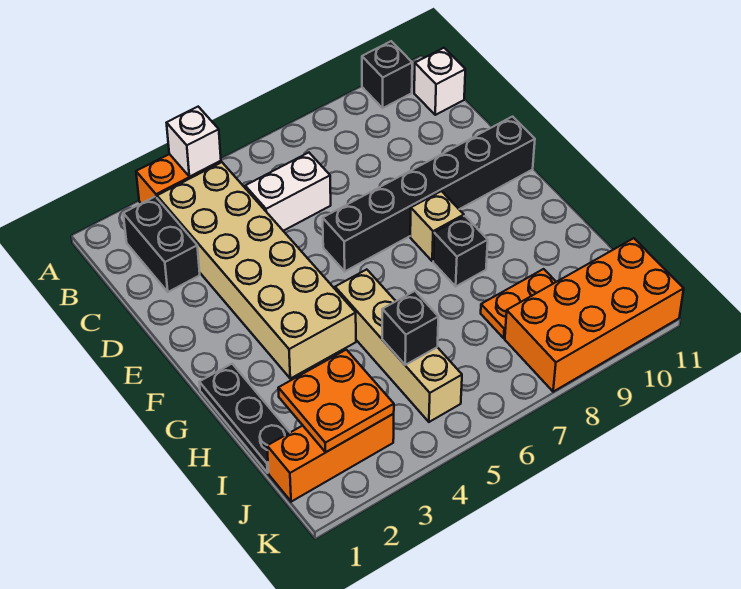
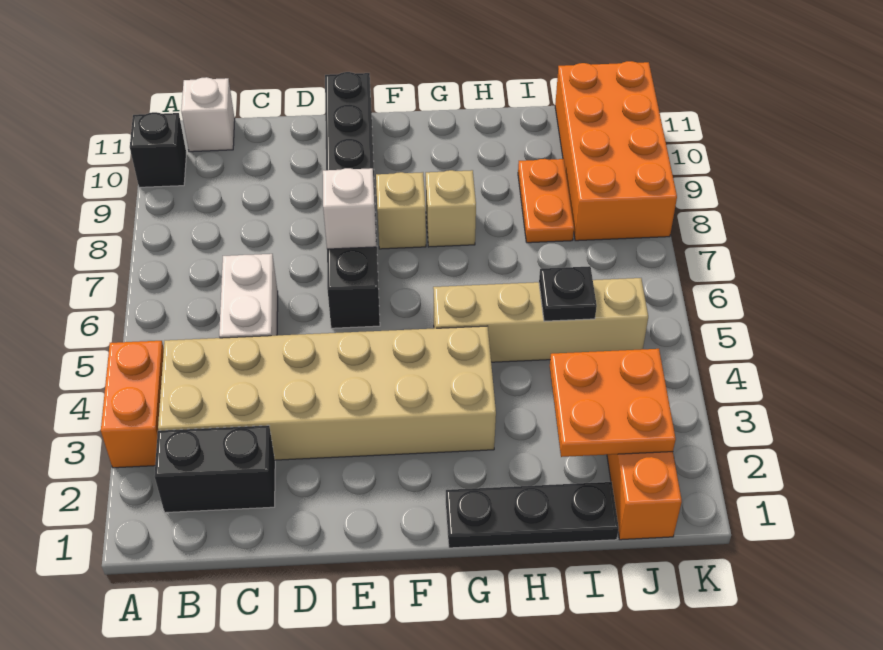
white 1x1 brick [167,107,221,177] -> white 1x1 brick moved to [323,168,376,249]
black 1x1 brick [433,216,488,286] -> tan 1x1 brick [426,170,476,247]
black 1x1 brick [382,291,438,365] -> black 1x1 plate [539,266,597,321]

